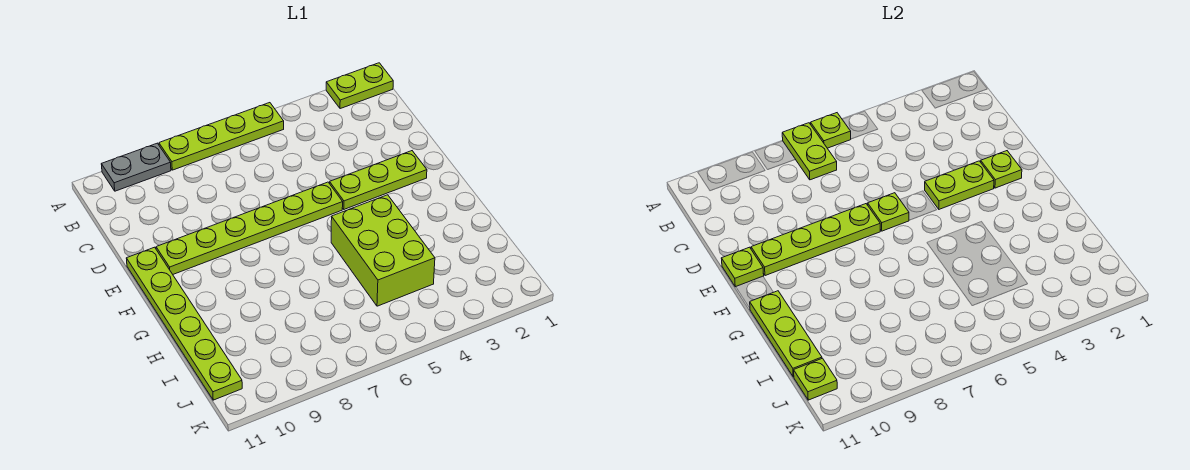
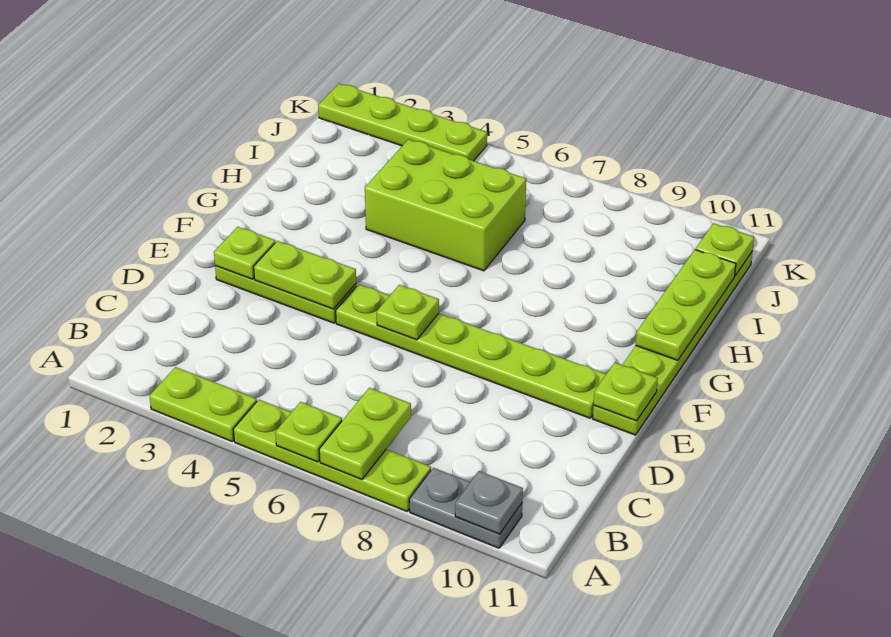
lime 1x2 plate [326,63,393,109] -> lime 1x2 plate moved to [149,367,257,441]
none -> grey 1x1 plate [455,471,523,534]
lime 1x4 plate [751,204,880,276] -> lime 1x4 plate moved to [318,84,487,161]
lime 2x3 brick [331,195,435,306] -> lime 2x3 brick turned to [365,139,526,271]

